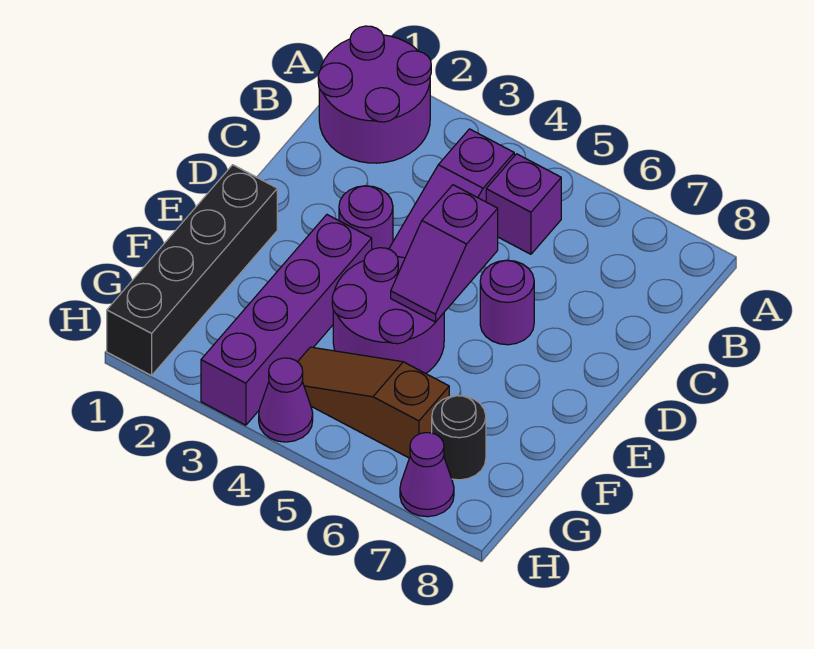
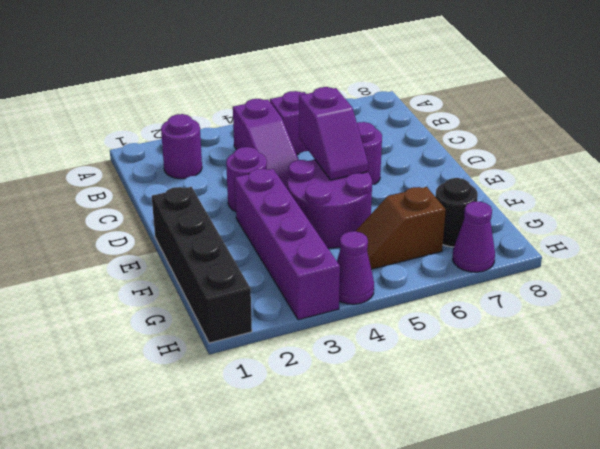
purple 2x2 round brick [318,26,431,163] -> purple 1x1 round brick [161,114,202,179]
brown 1x3 slope [298,347,449,458] -> brown 1x2 slope [356,187,446,269]

